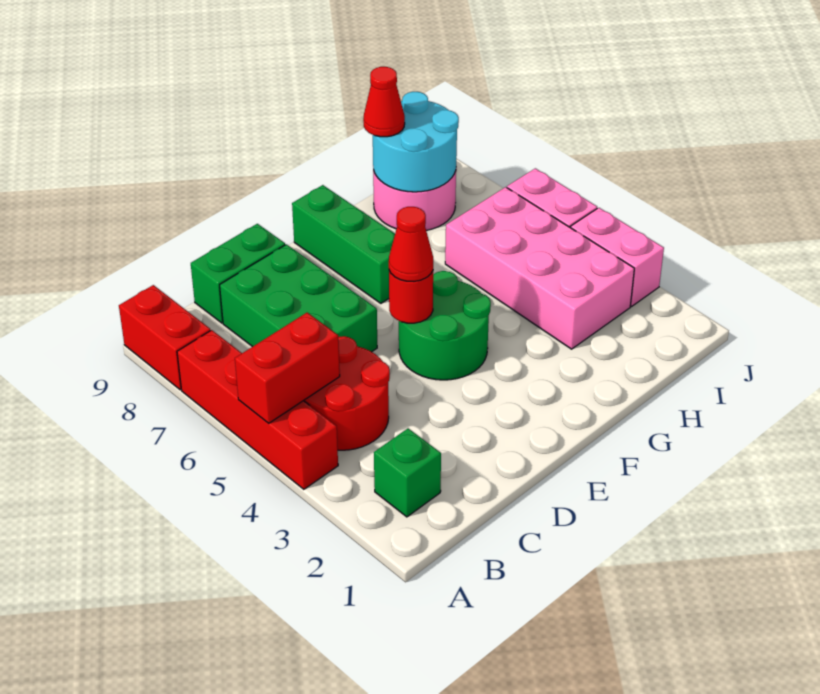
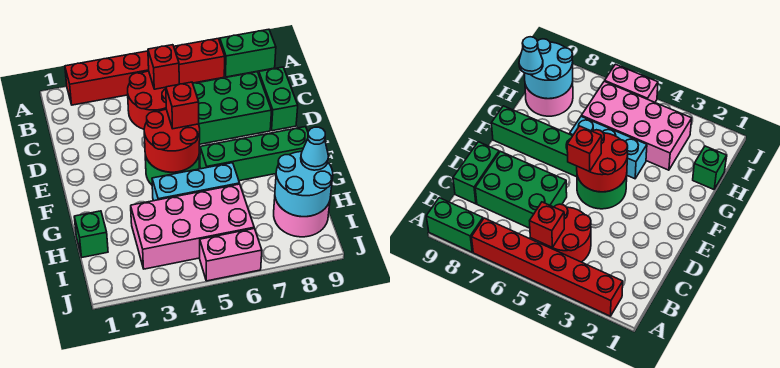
red 1x4 brick [177,330,338,489] -> red 1x6 brick [65,39,225,105]
red 1x2 brick [235,313,340,423] -> red 1x1 brick [148,45,179,89]
red 1x2 brick [119,285,211,390] -> green 1x2 brick [220,29,276,77]
green 1x1 brick [374,428,441,517] -> green 1x1 brick moved to [74,211,108,257]
red 1x1 round brick [389,271,433,323] -> red 2x2 round brick [144,109,200,172]
red 1x1 cone [389,207,433,281] -> red 1x1 brick [166,82,199,129]
green 1x3 brick [292,185,395,303] -> green 1x4 brick [200,127,308,181]
none -> cyan 1x3 brick [152,163,240,201]
red 1x1 cone [363,67,405,137] -> cyan 1x1 cone [301,127,328,170]
pink 1x2 brick [571,208,664,306] -> none

